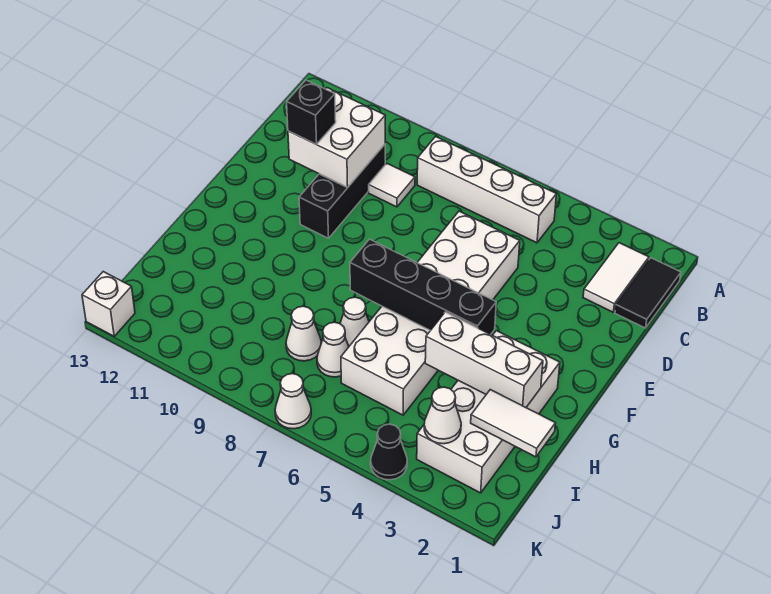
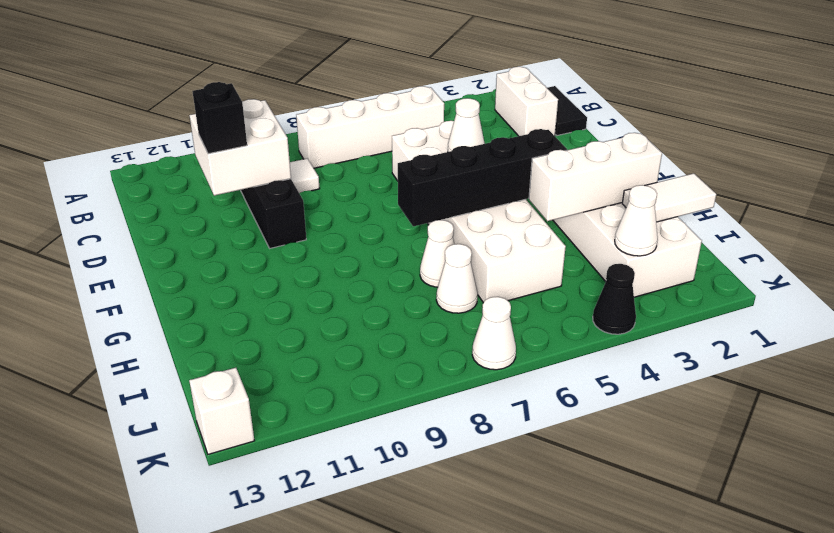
white 1x2 tile [583,243,649,312] -> white 1x2 brick [495,67,558,136]
white 1x1 cone [286,306,321,361] -> white 1x1 cone moved to [448,98,485,152]

